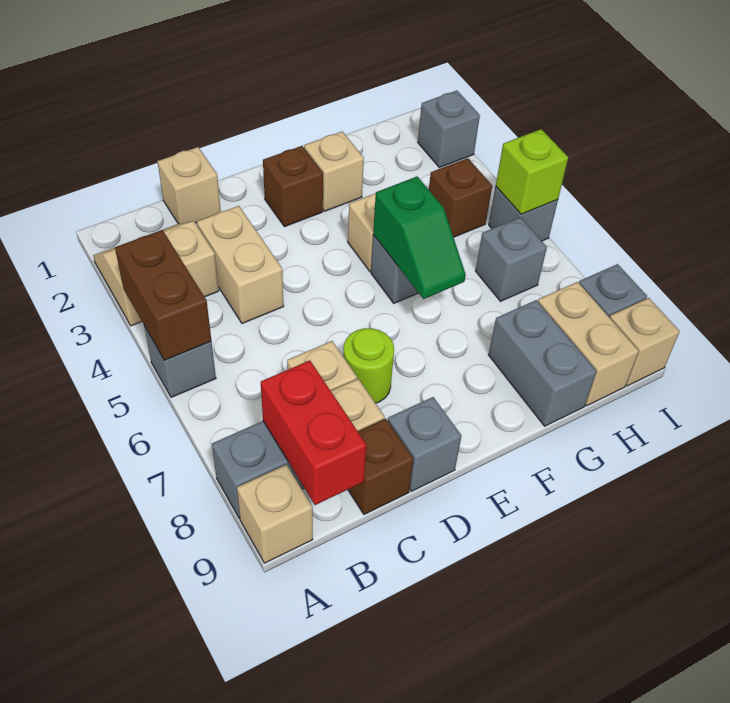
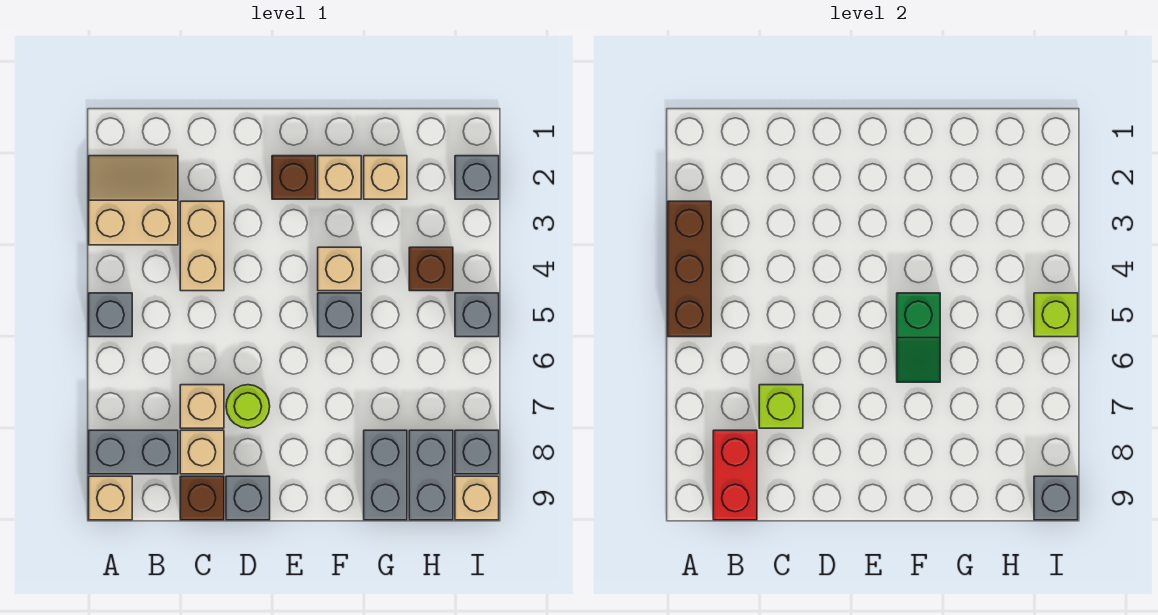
brown 1x2 brick [115,230,211,360] -> brown 1x3 brick [668,201,711,337]
tan 1x1 brick [158,147,221,224] -> tan 1x1 brick moved to [364,156,407,199]
none -> lime 1x1 brick [759,385,803,428]
grey 1x1 brick [476,217,547,301] -> grey 1x1 brick moved to [1034,476,1078,520]
tan 1x2 brick [538,282,639,406] -> grey 1x2 brick [409,430,453,520]

